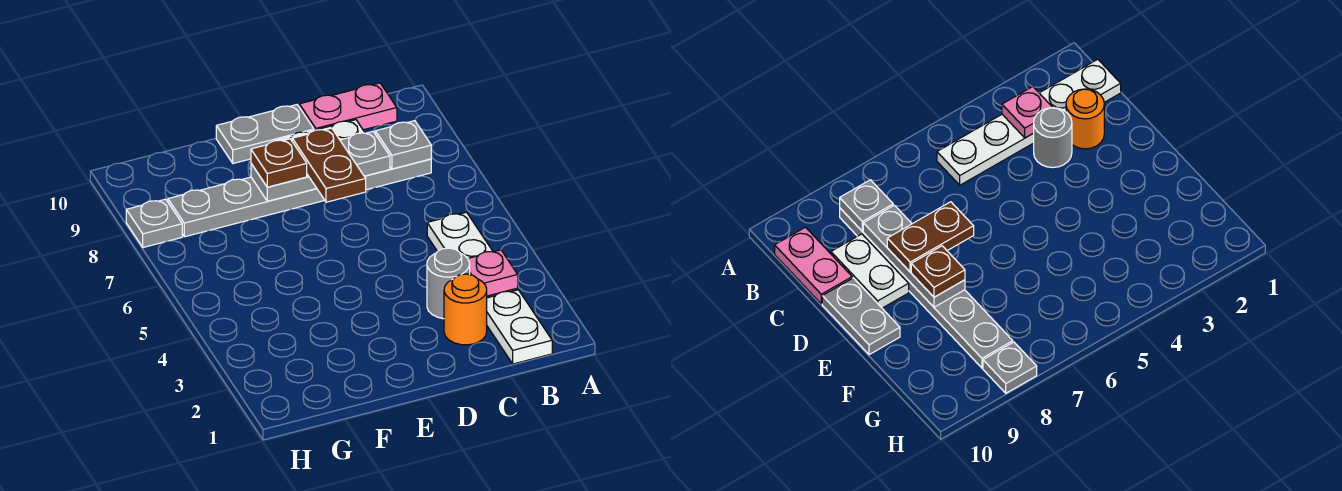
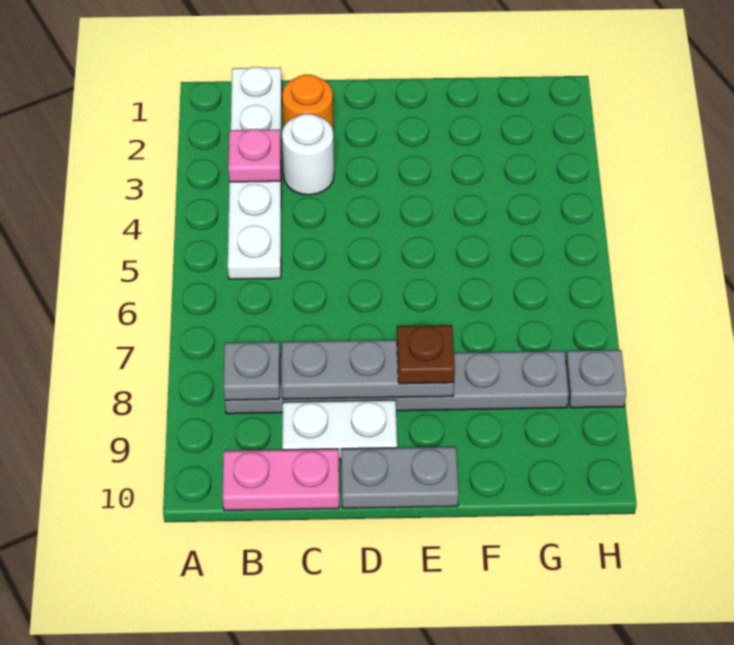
grey 1x1 round brick [427,248,470,319] -> white 1x1 round brick [282,114,334,195]
brown 1x2 plate [292,128,366,202] -> none

